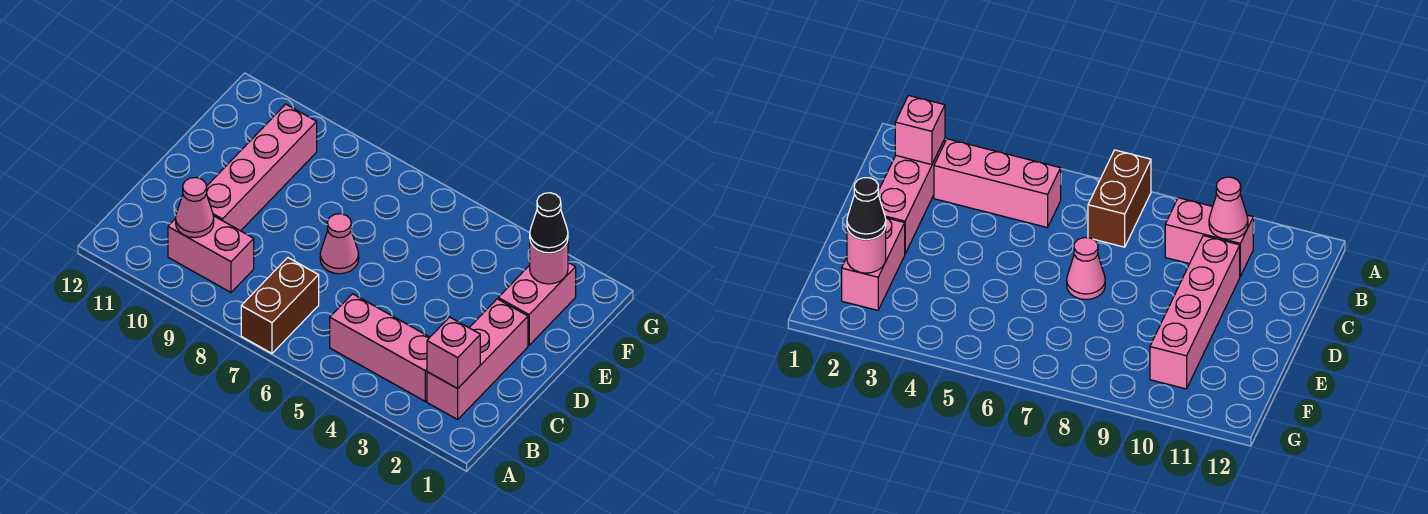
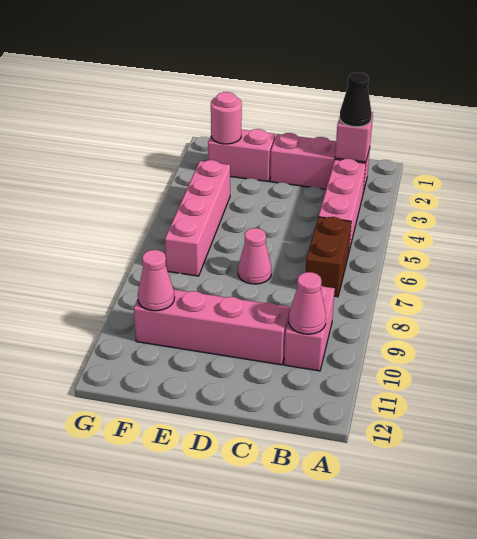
brown 1x2 brick [241,258,319,353] -> brown 1x2 brick turned to [306,217,351,297]
black 1x1 cone [530,193,568,253] -> black 1x1 cone moved to [340,72,372,127]
none -> pink 1x4 brick [165,160,230,276]
none -> pink 1x1 cone [138,250,175,311]

